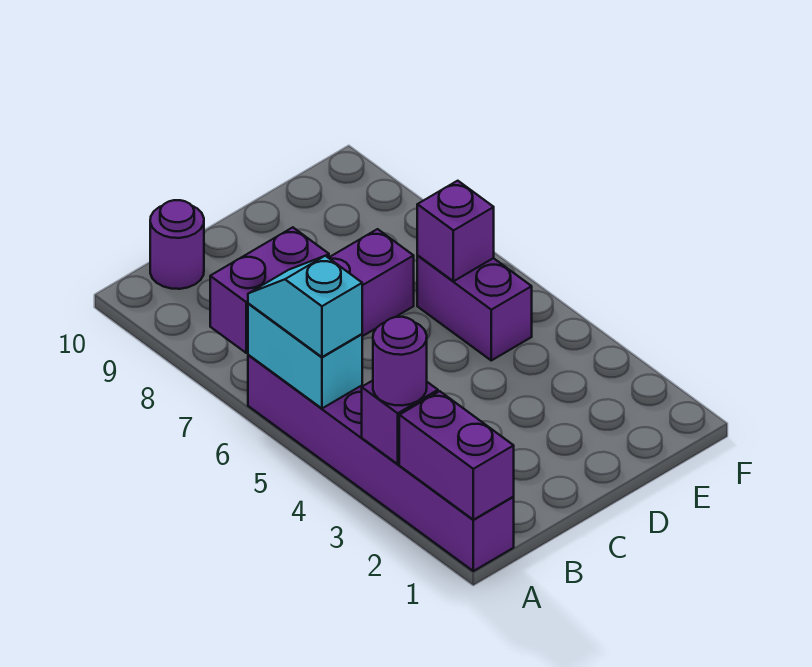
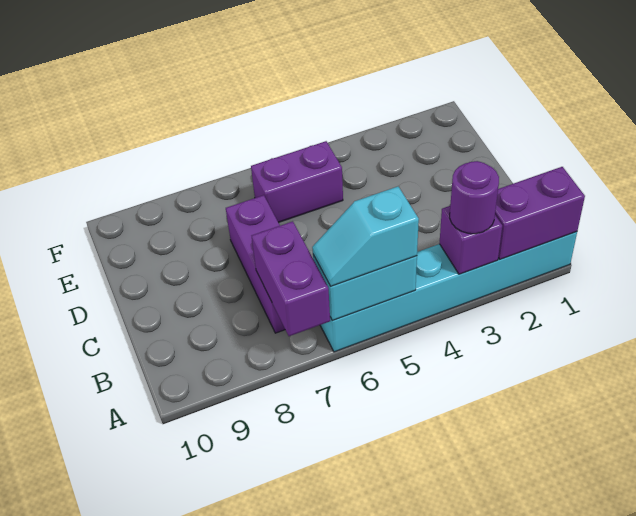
purple 1x6 brick [248,355,514,571] -> cyan 1x6 brick [320,232,577,352]
purple 1x1 round brick [150,200,204,289] -> none
purple 1x1 brick [417,181,494,281] -> none

